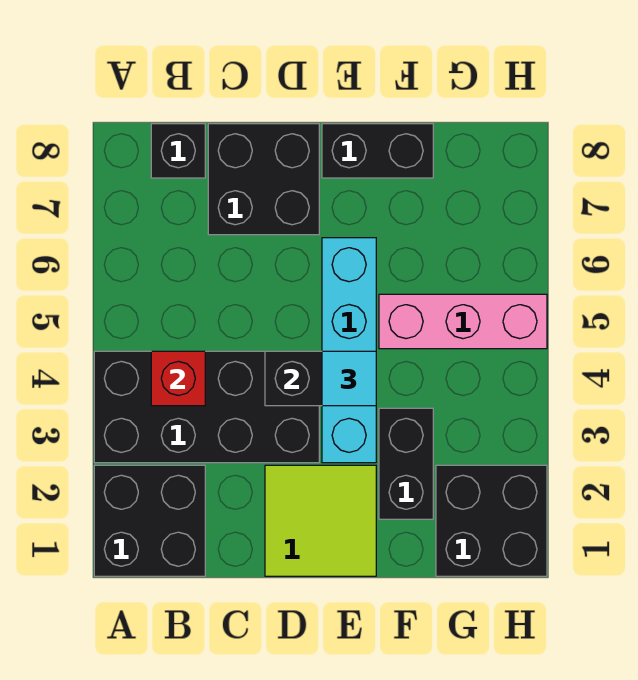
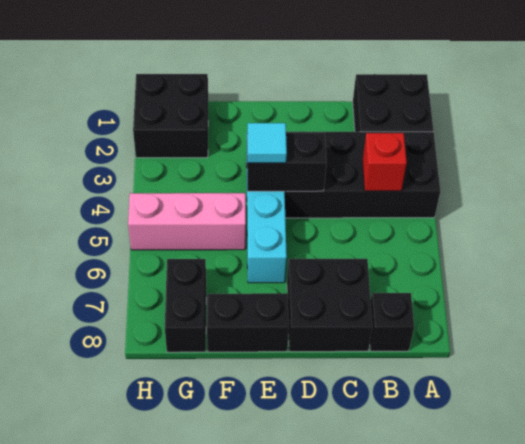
lime 2x2 tile [265,465,376,576] -> none
black 1x2 brick [379,408,433,519] -> black 1x2 brick moved to [165,259,206,352]

